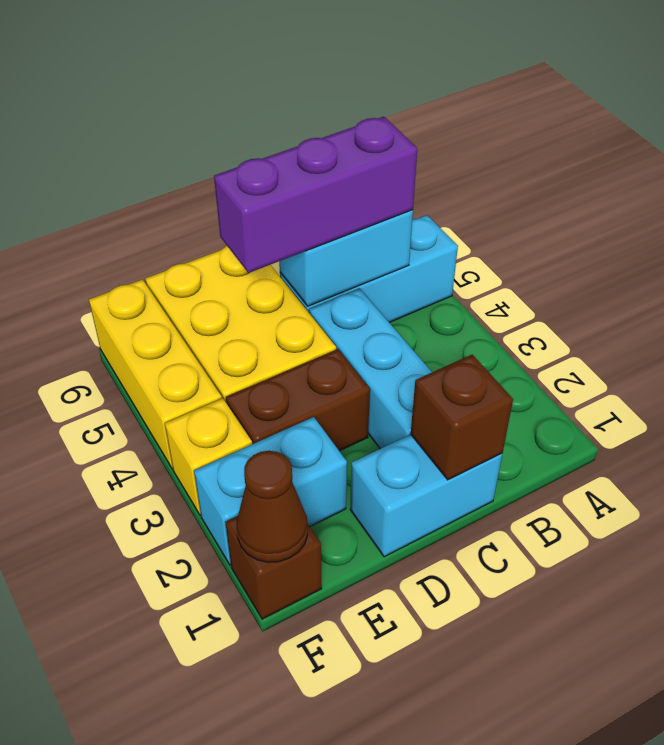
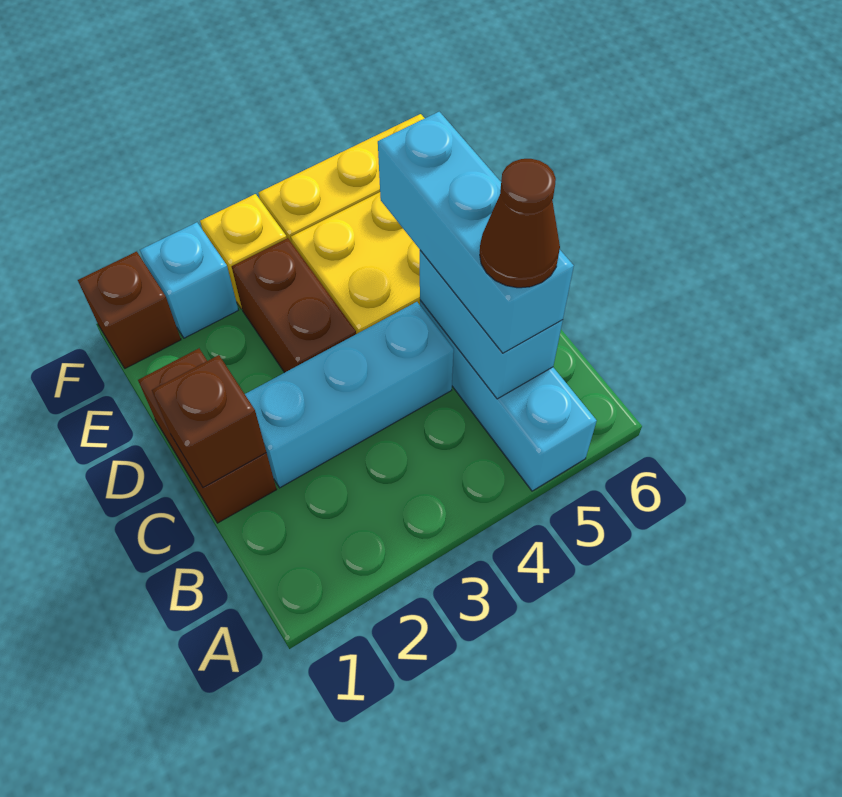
purple 1x3 brick [214,117,417,273] -> cyan 1x3 brick [378,112,574,353]
cyan 1x2 brick [350,435,502,557] -> brown 1x2 brick [138,349,277,523]
cyan 1x2 brick [194,417,347,565] -> cyan 1x1 brick [140,222,238,338]
brown 1x1 cone [237,451,308,562] -> brown 1x1 cone moved to [480,159,560,288]

